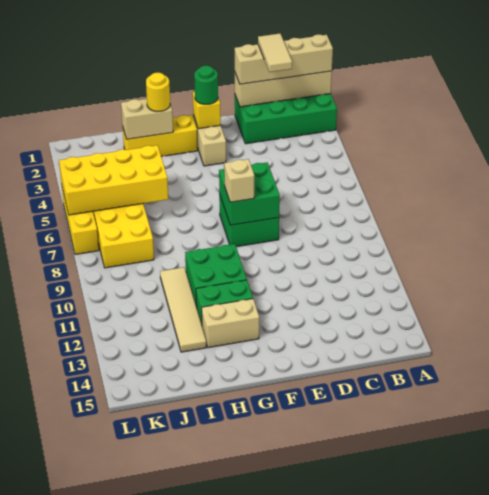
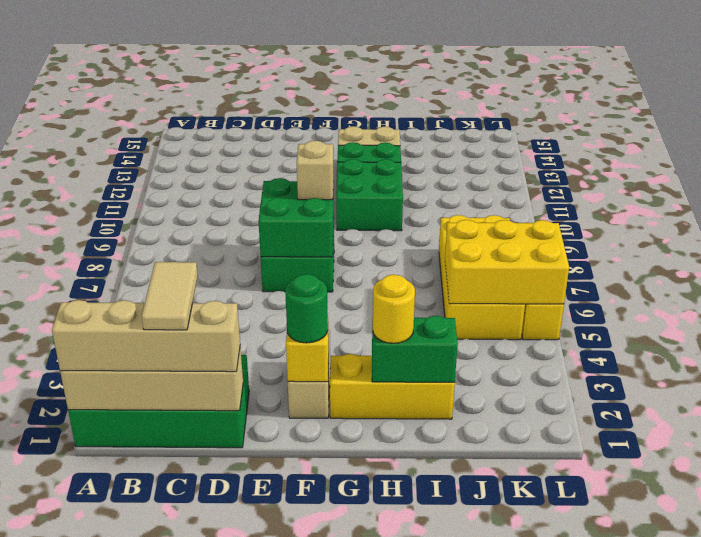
tan 1x2 brick [121,99,173,139] -> green 1x2 brick [372,316,458,382]
yellow 2x4 brick [59,145,168,215] -> yellow 2x3 brick [445,220,569,304]
tan 1x4 tile [160,267,206,352] -> none

